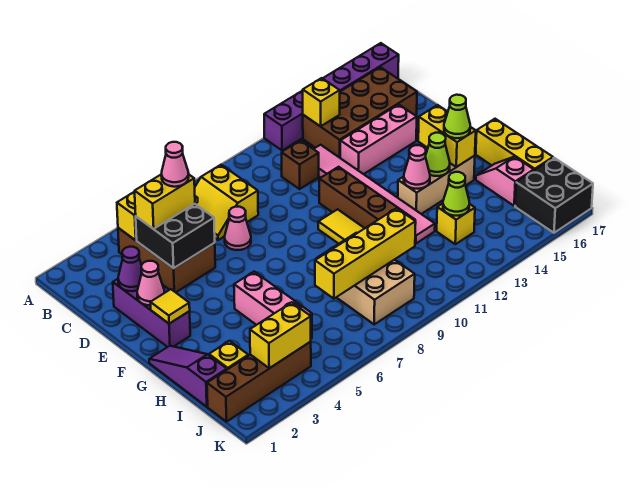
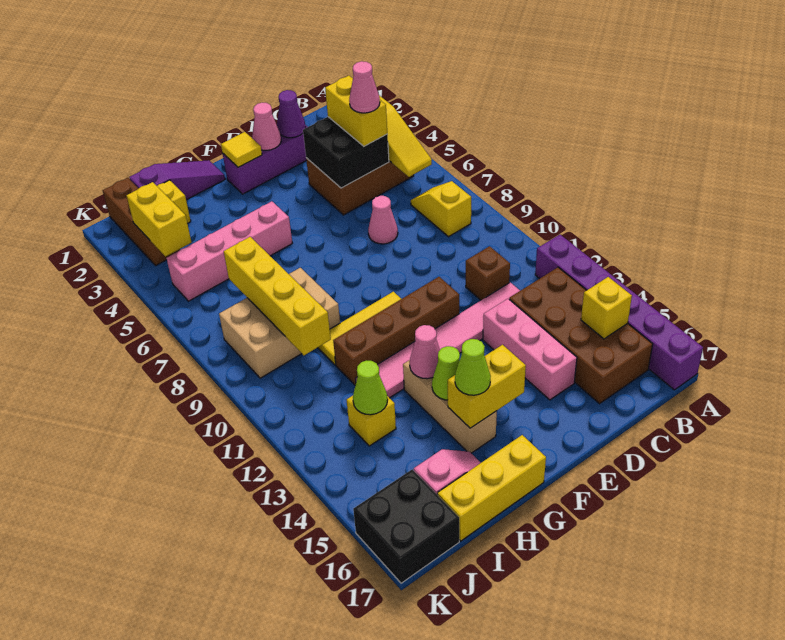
yellow 2x2 slope [195,165,258,240] -> yellow 1x2 slope [411,181,471,237]
yellow 1x1 brick [303,78,340,126] -> yellow 1x1 brick moved to [581,277,632,339]
pink 1x3 brick [234,272,312,339] -> pink 1x4 brick [166,201,292,301]
brown 1x4 brick [207,342,311,422] -> brown 1x3 brick [103,178,180,266]

